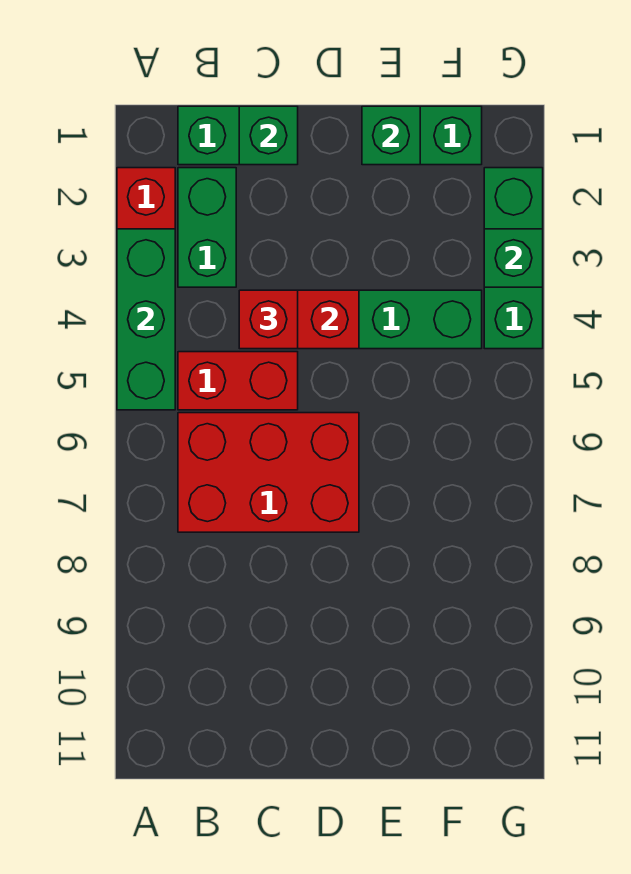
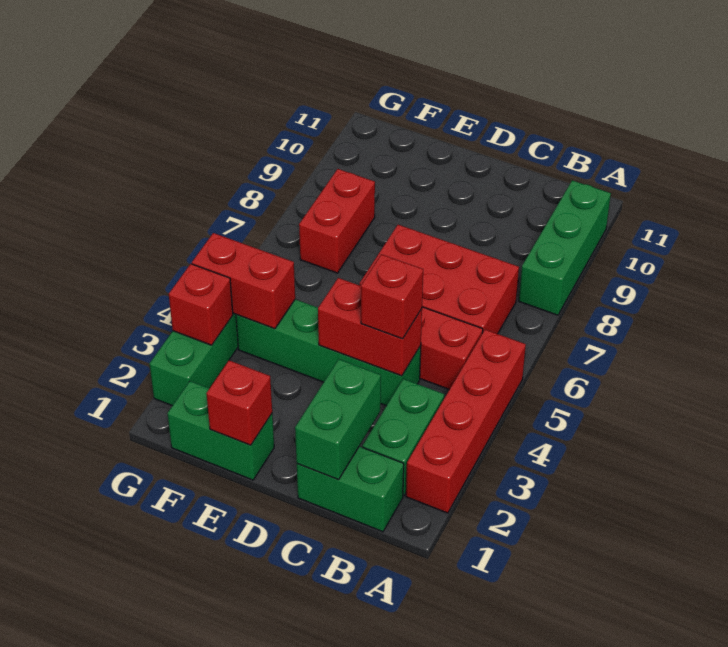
green 1x3 brick [117,229,175,410] -> green 1x3 brick moved to [519,180,611,315]
green 1x1 brick [239,106,298,165] -> green 1x2 brick [295,359,381,480]
green 1x1 brick [362,106,420,165] -> red 1x1 brick [206,360,272,445]
none -> red 1x2 brick [192,233,295,329]
none -> red 1x2 brick [299,169,375,273]
green 1x1 brick [484,229,543,287] -> red 1x1 brick [169,264,233,345]

